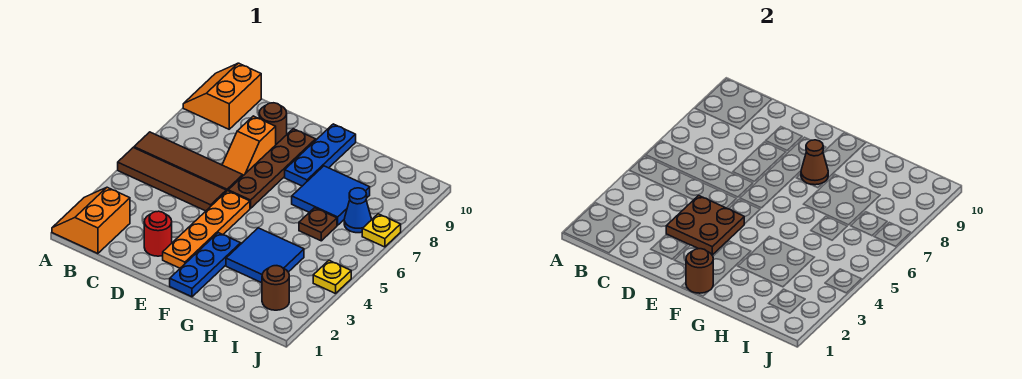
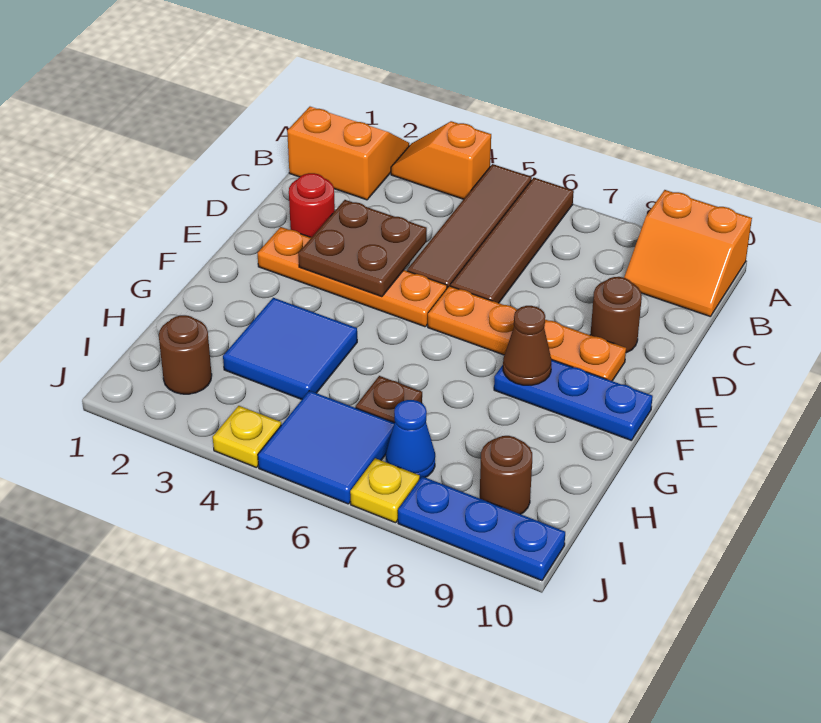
orange 2x2 slope [183,63,261,129] -> orange 2x2 slope turned to [624,190,752,317]
orange 1x2 slope [222,116,276,176] -> orange 1x2 slope moved to [391,121,491,199]
brown 1x4 plate [228,129,316,208] -> orange 1x4 plate [428,286,626,381]
blue 1x3 plate [170,233,241,297] -> blue 1x3 plate moved to [398,476,565,581]
brown 1x1 round brick [686,249,713,293] -> brown 1x1 round brick moved to [480,436,532,514]
blue 2x2 tile [292,166,370,225] -> blue 2x2 tile moved to [258,391,394,504]

